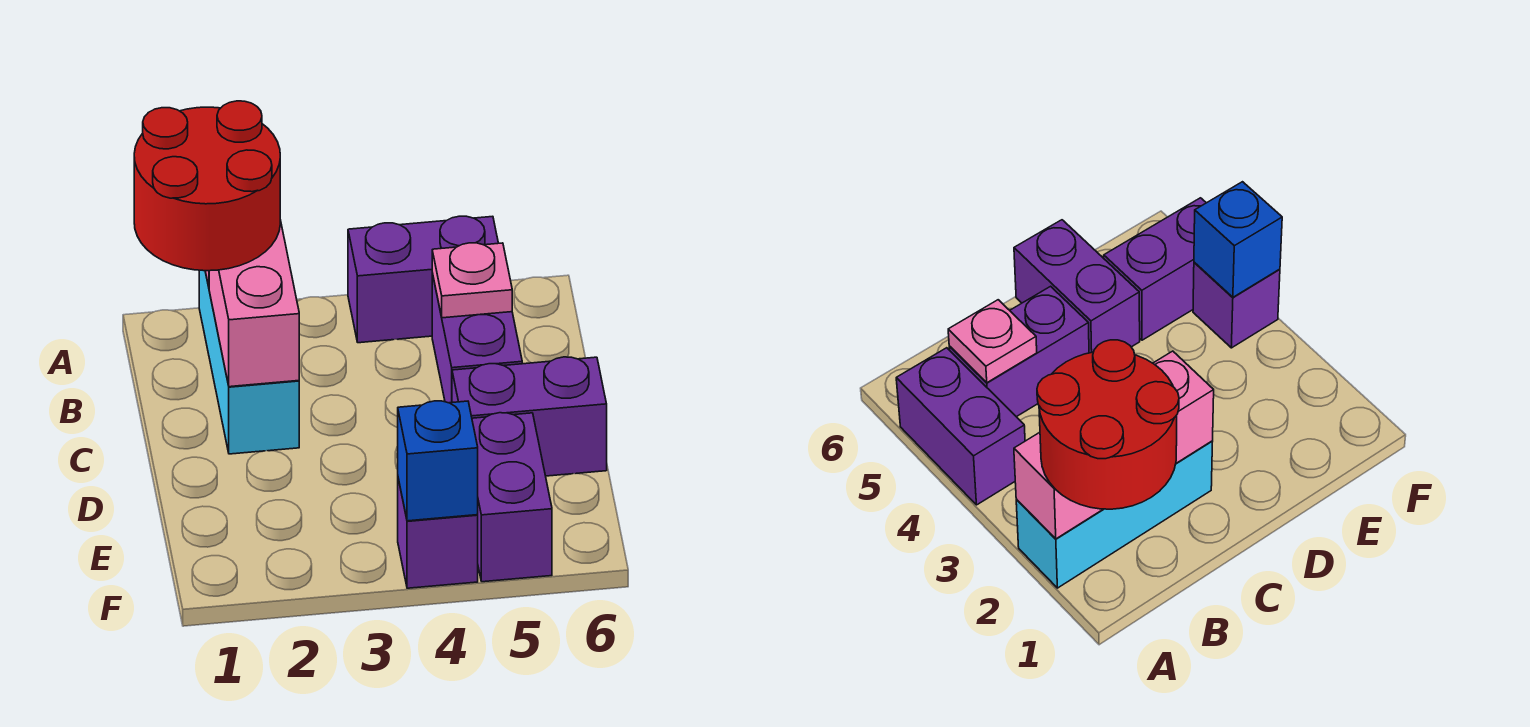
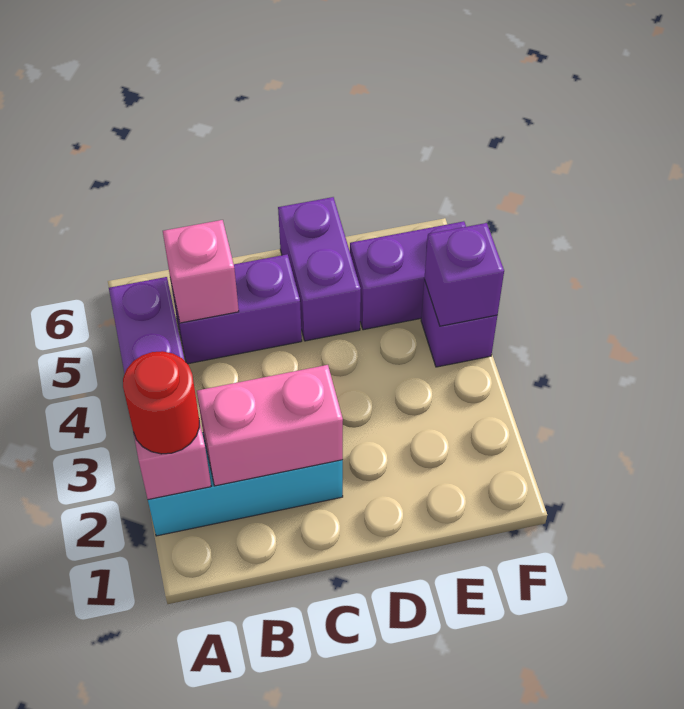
red 2x2 round brick [134,101,280,271] -> red 1x1 round brick [123,351,199,454]
pink 1x1 plate [432,243,512,318] -> pink 1x1 brick [163,220,239,323]
blue 1x1 brick [398,401,478,521] -> purple 1x1 brick [424,223,504,326]

